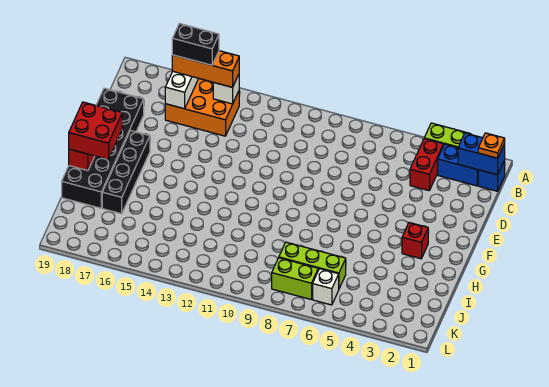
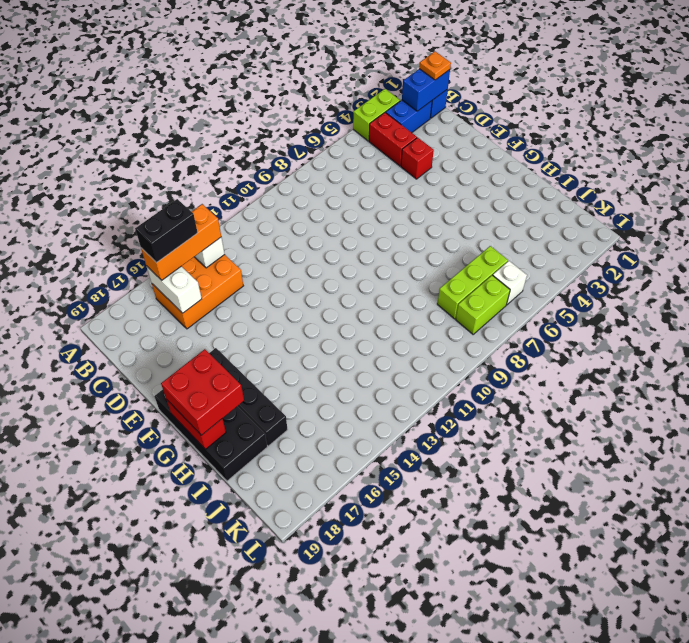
black 2x6 brick [62,88,144,208] -> black 2x4 brick [154,390,267,481]
red 1x1 brick [402,223,428,259] -> red 1x1 brick moved to [401,138,434,179]

